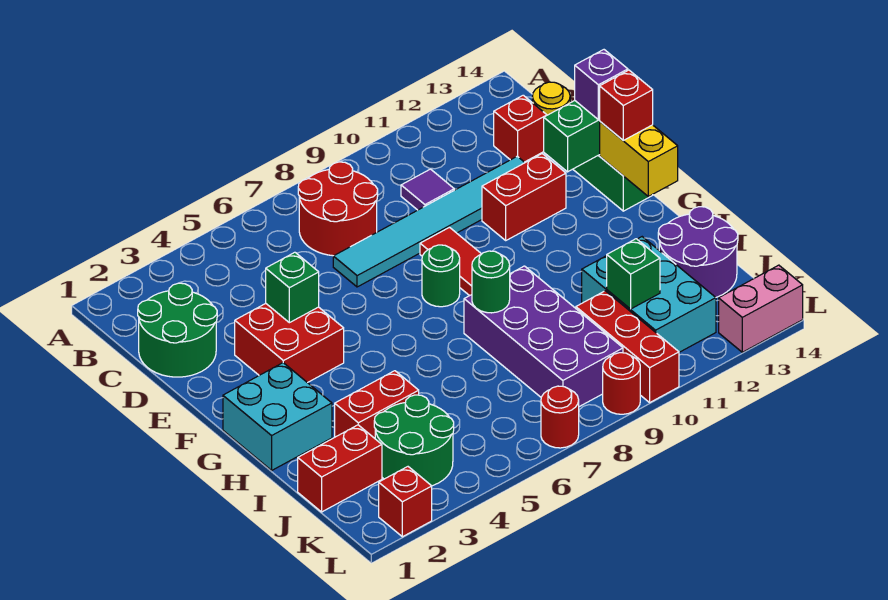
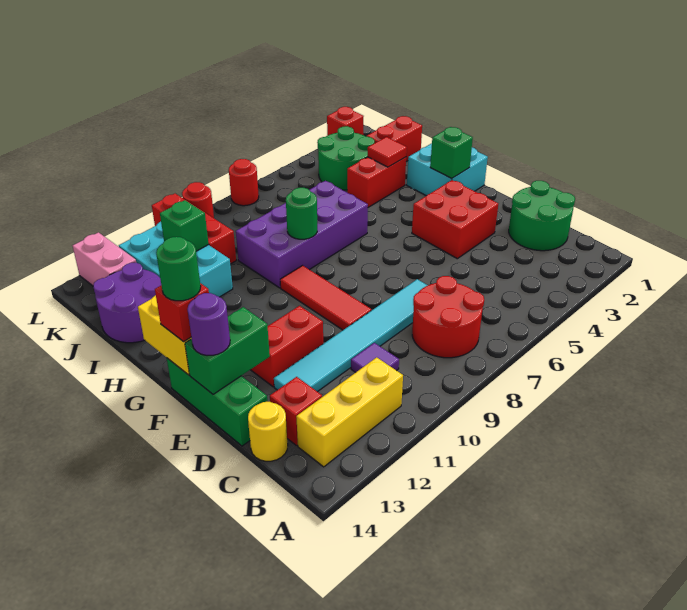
none -> yellow 1x3 brick [296,357,403,467]
green 1x1 brick [266,252,319,323] -> green 1x1 brick moved to [430,127,473,179]
purple 1x1 brick [575,50,628,120] -> purple 1x1 round brick [187,293,230,356]
green 1x1 round brick [422,245,460,307] -> green 1x1 round brick moved to [156,237,201,301]
purple 2x4 brick [464,266,623,407] -> purple 2x4 brick turned to [236,181,368,288]
none -> red 1x1 tile [368,137,407,167]
pink 1x2 brick [719,265,803,352] -> pink 1x2 brick turned to [73,232,136,286]

